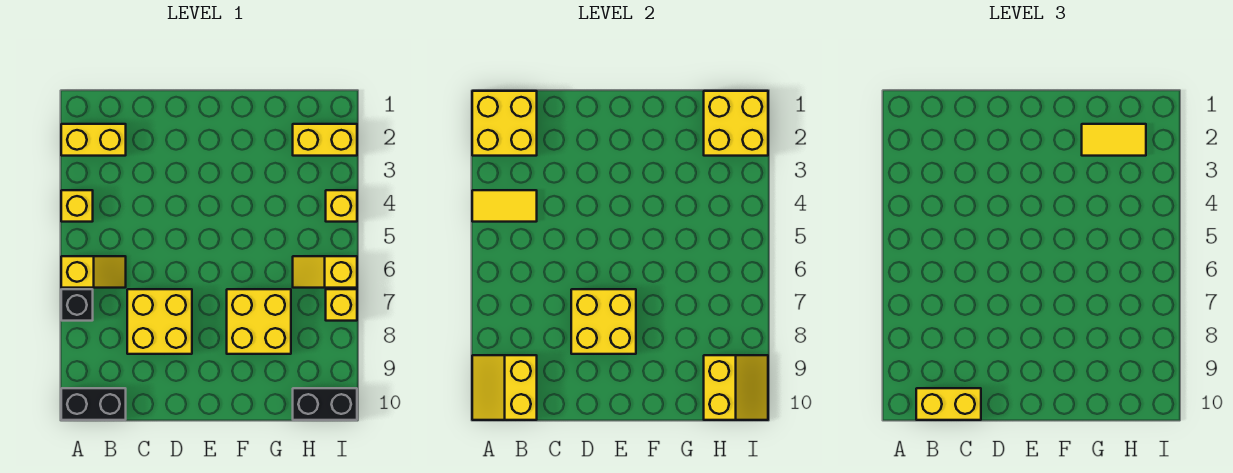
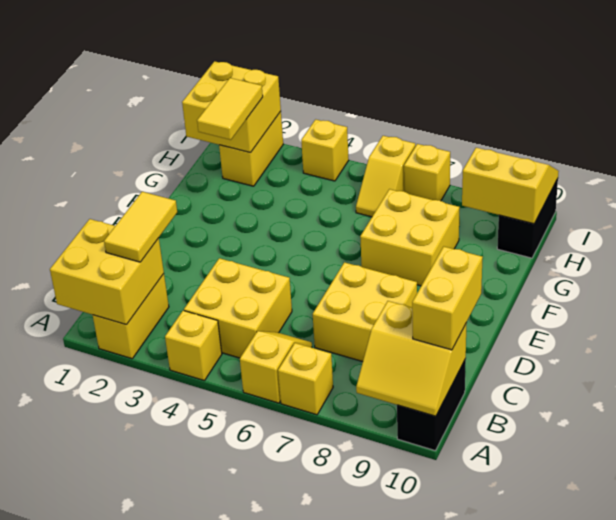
yellow 1x2 tile [472,190,537,222] -> yellow 1x2 tile moved to [104,192,177,262]
black 1x1 brick [61,289,93,321] -> yellow 1x1 brick [278,343,333,415]
yellow 2x2 brick [571,289,636,354] -> yellow 2x2 brick moved to [184,258,292,358]

